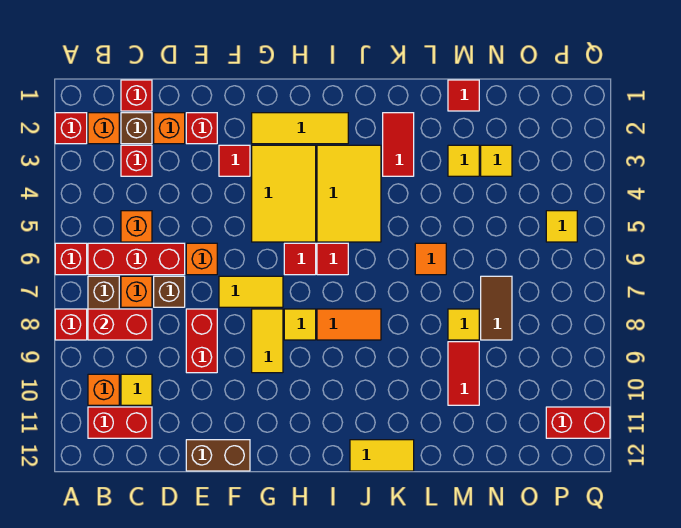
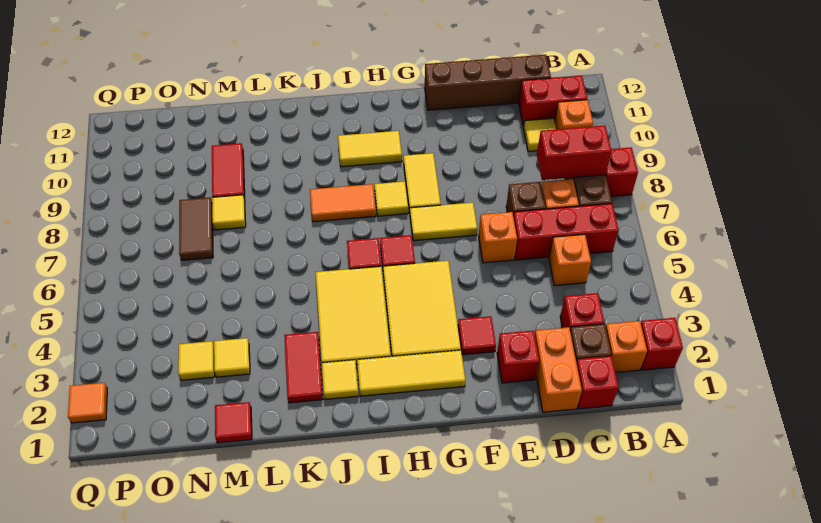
red 1x1 brick [55,243,87,275] -> none
orange 1x1 brick [154,113,185,144] -> orange 1x2 brick [535,327,582,412]
red 1x2 brick [186,309,217,373] -> none
brown 1x2 brick [186,440,250,471] -> brown 1x4 brick [425,55,551,110]
yellow 1x2 tile [350,440,414,471] -> yellow 1x2 tile moved to [338,131,402,167]
orange 1x1 tile [415,243,446,275] -> orange 1x1 tile moved to [68,383,107,423]
yellow 1x1 tile [546,211,577,242] -> yellow 1x1 tile moved to [322,360,358,399]
red 1x2 brick [546,407,610,438] -> none

